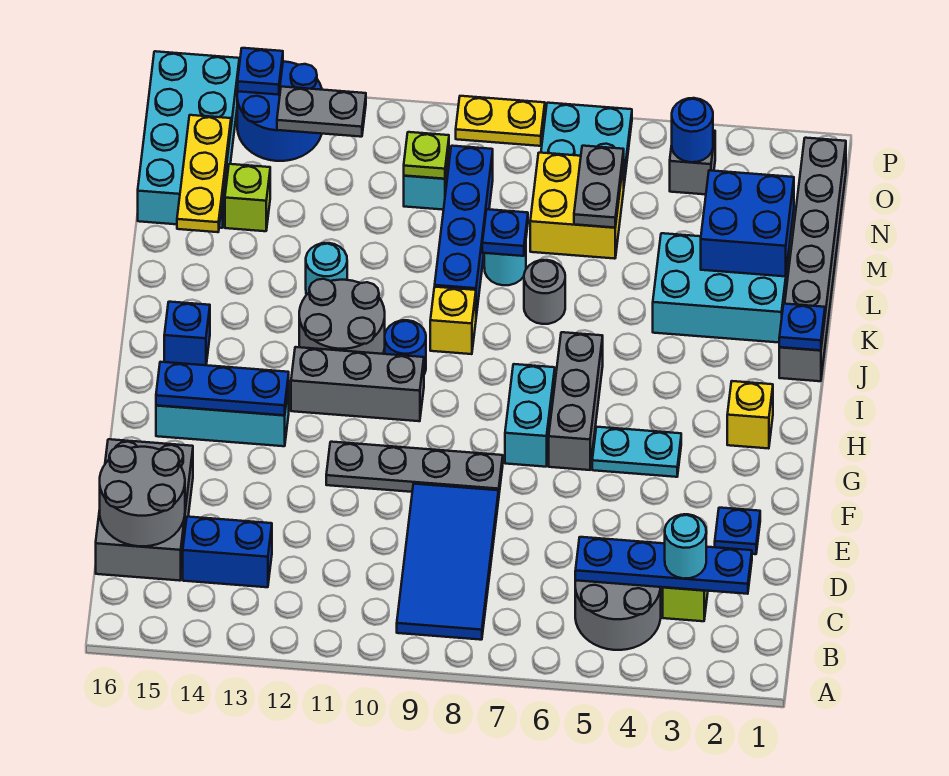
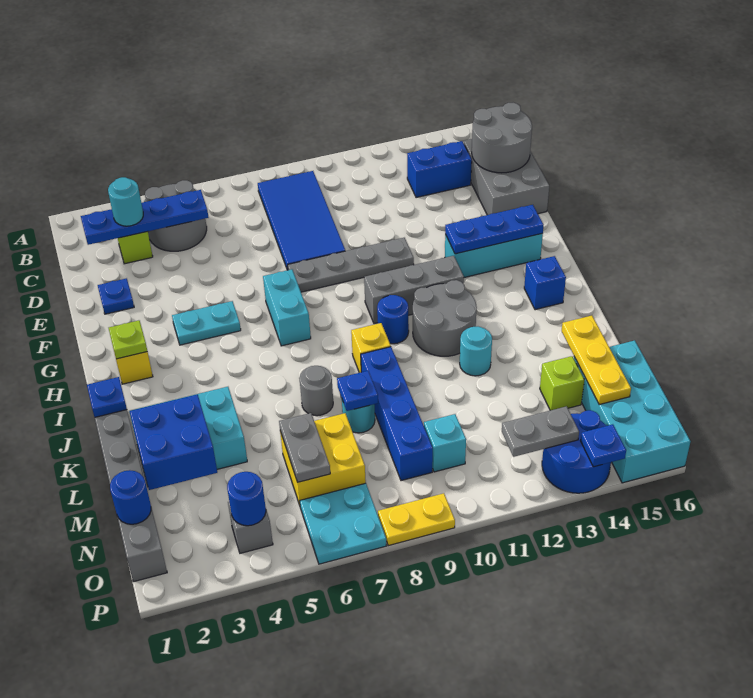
grey 1x3 brick [549,332,603,470] -> none
none -> blue 1x1 round brick [110,470,151,524]
lime 1x1 plate [404,132,449,179] -> lime 1x1 plate moved to [109,320,147,359]

